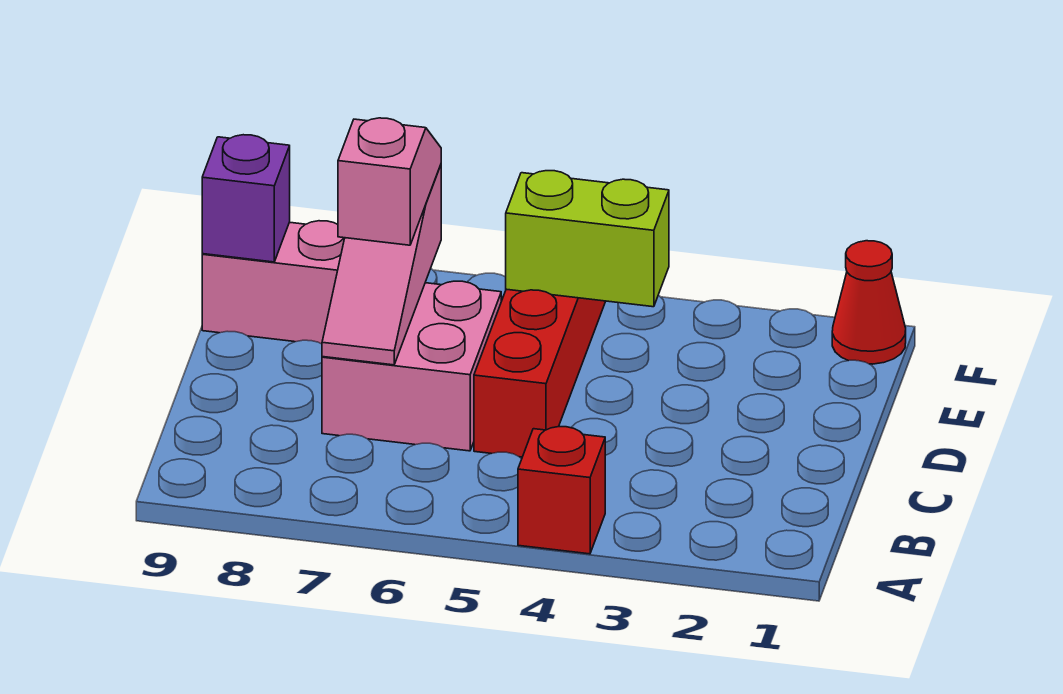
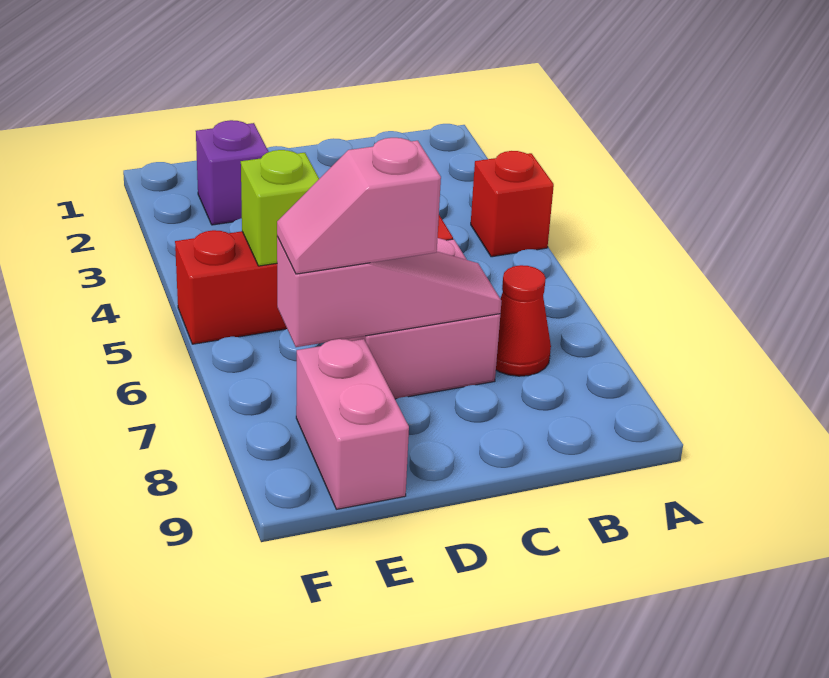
lime 1x2 brick [506,171,669,307] -> lime 1x1 brick [241,150,319,266]
purple 1x1 brick [202,135,290,262] -> purple 1x1 brick moved to [196,120,269,225]
red 1x1 cone [832,241,906,364] -> red 1x1 cone moved to [496,265,551,376]

